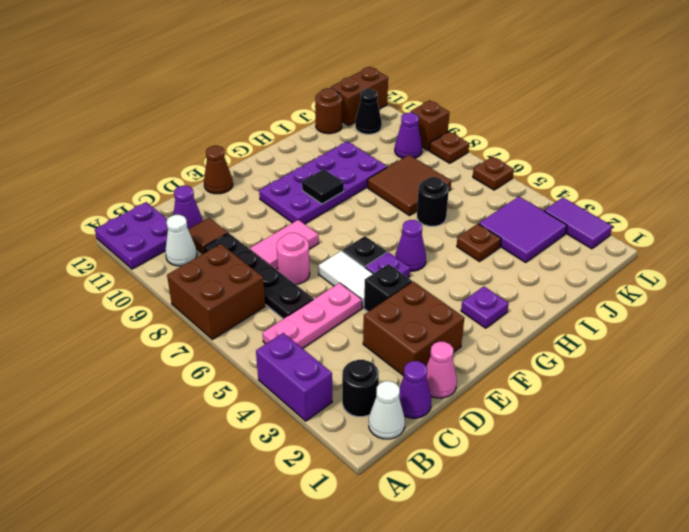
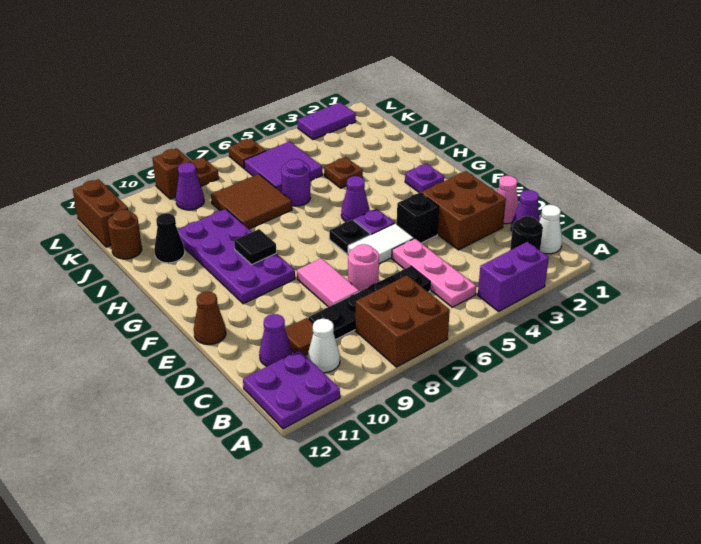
black 1x1 round brick [417,177,449,226] -> purple 1x1 round brick [281,159,310,206]
purple 2x2 tile [479,197,567,262] -> purple 2x2 tile moved to [244,141,322,192]
black 1x1 cone [355,89,382,134] -> black 1x1 cone moved to [154,213,185,263]

